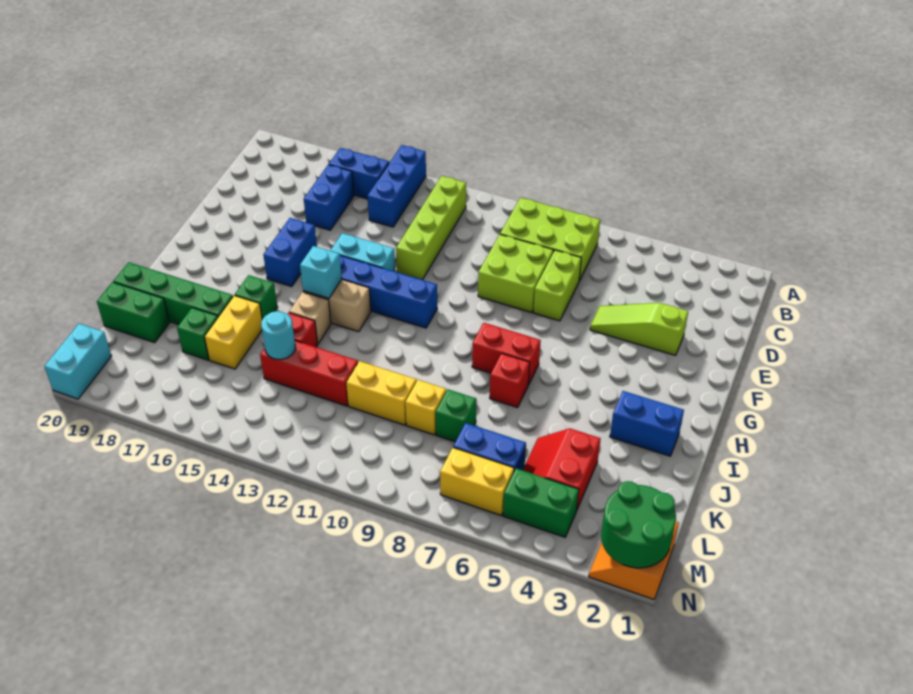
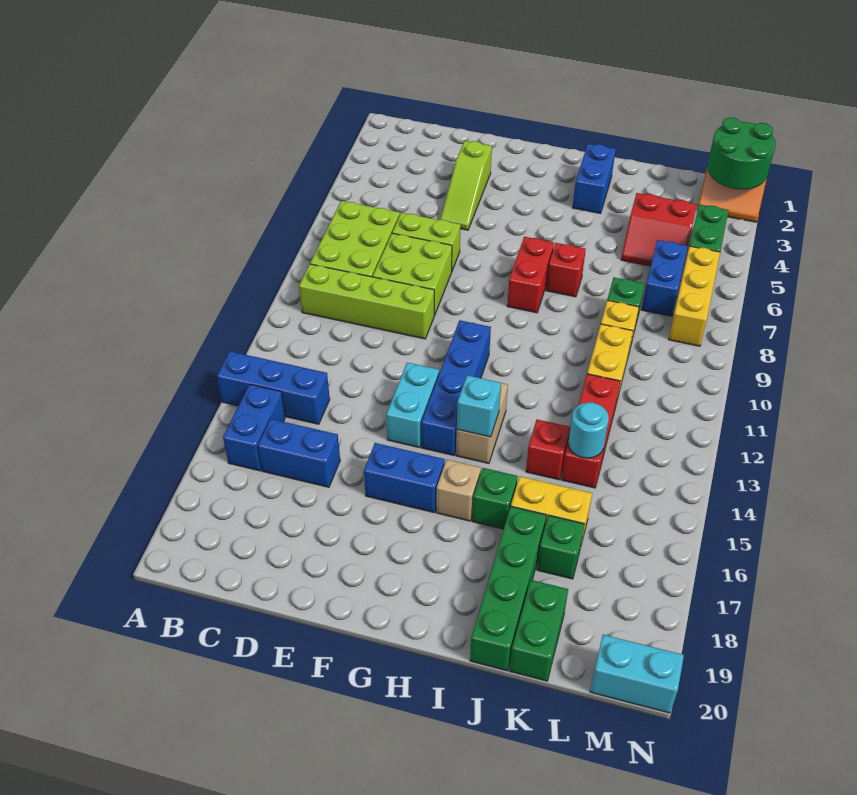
lime 1x4 brick [396,176,466,280] -> lime 1x4 brick moved to [299,264,434,339]
tan 1x1 brick [289,292,331,344] -> tan 1x1 brick moved to [436,459,481,521]
yellow 1x2 brick [440,448,514,515] -> yellow 1x3 brick [669,246,720,346]

